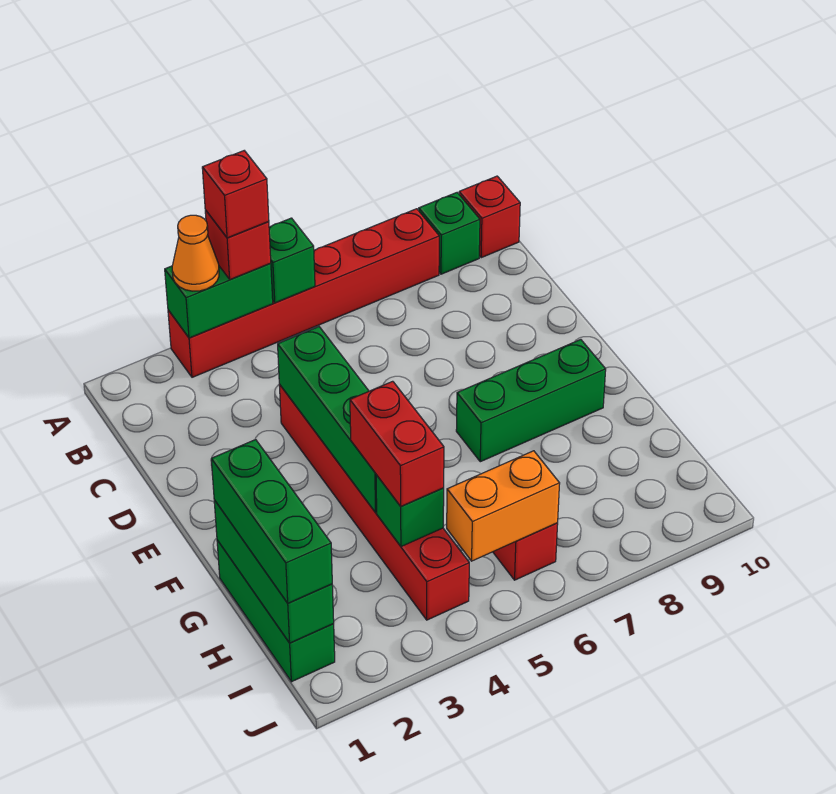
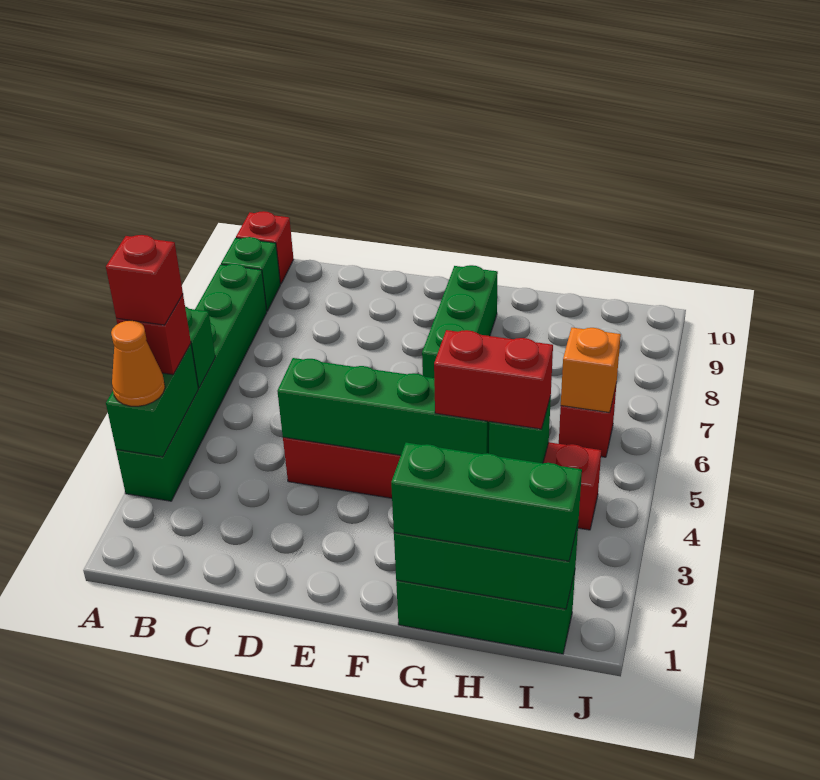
red 1x6 brick [168,209,439,377] -> green 1x6 brick [116,264,267,501]
orange 1x2 brick [447,451,560,561] -> orange 1x1 brick [561,328,621,413]

